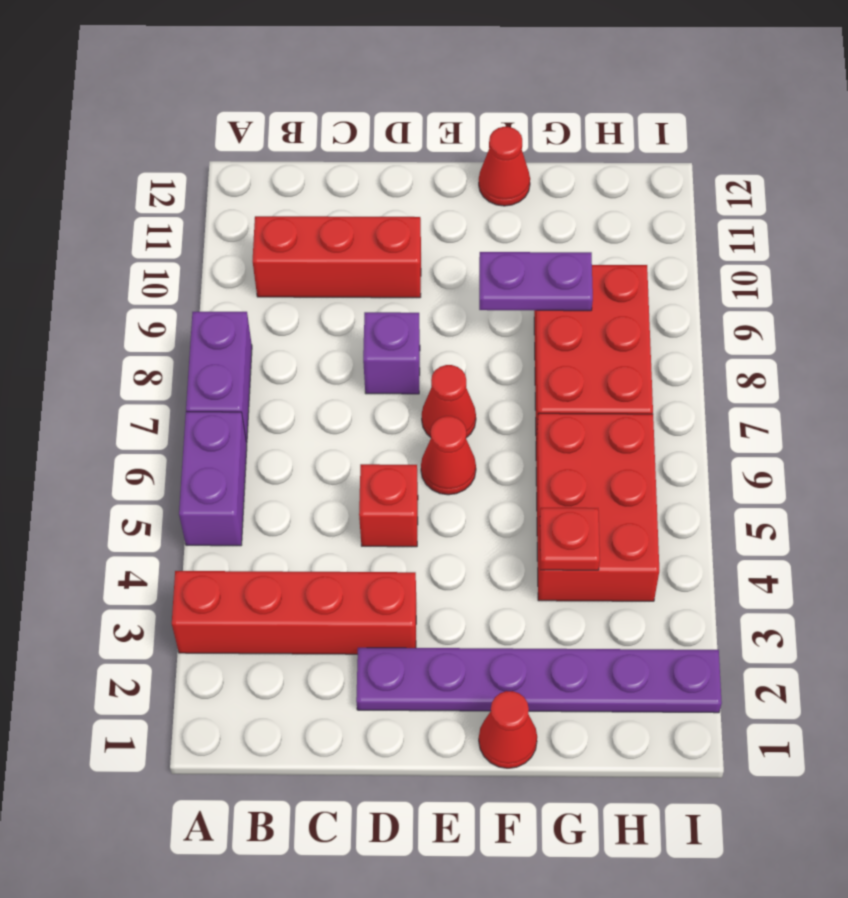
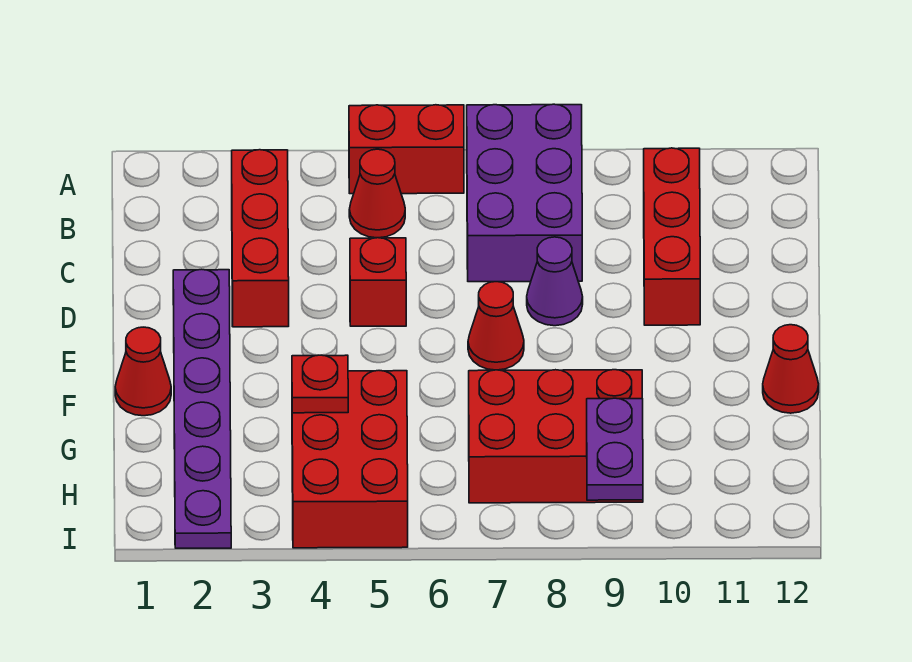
red 1x4 brick [172,571,416,654] -> red 1x3 brick [232,150,289,327]
purple 1x2 brick [179,412,247,546] -> red 1x2 brick [349,105,464,194]
purple 1x2 brick [186,312,252,443] -> purple 2x3 brick [467,104,582,282]
purple 1x1 brick [363,312,420,394] -> purple 1x1 cone [527,237,583,326]
red 1x1 cone [421,416,476,495] -> red 1x1 cone moved to [349,149,405,238]
purple 1x2 plate [479,252,593,311] -> purple 1x2 plate moved to [587,398,643,500]
red 2x3 brick [536,413,659,601] -> red 2x3 brick turned to [292,371,408,548]

